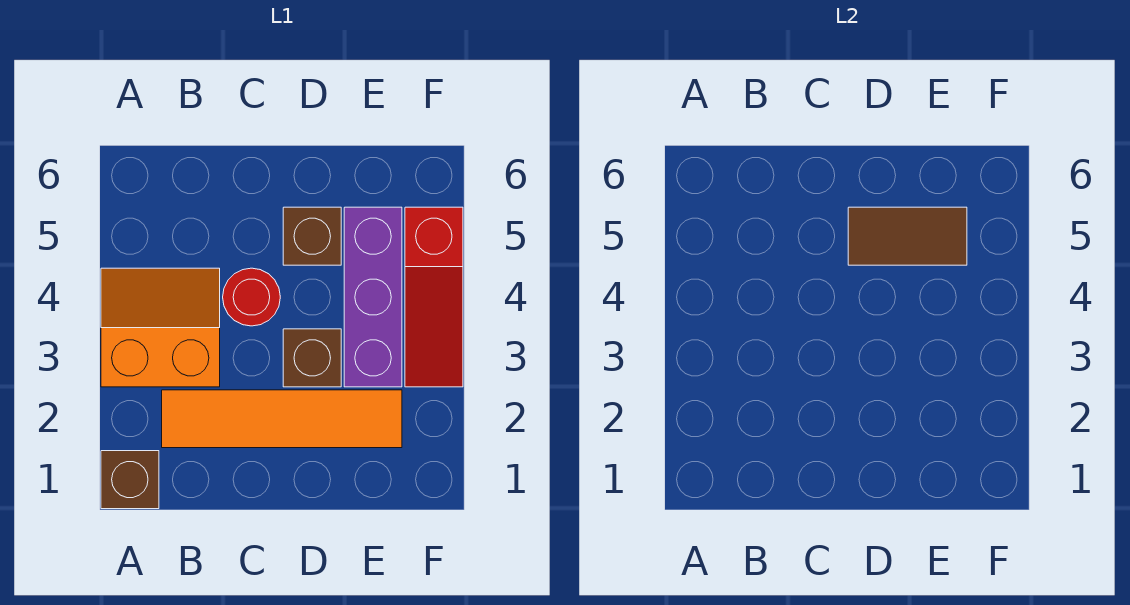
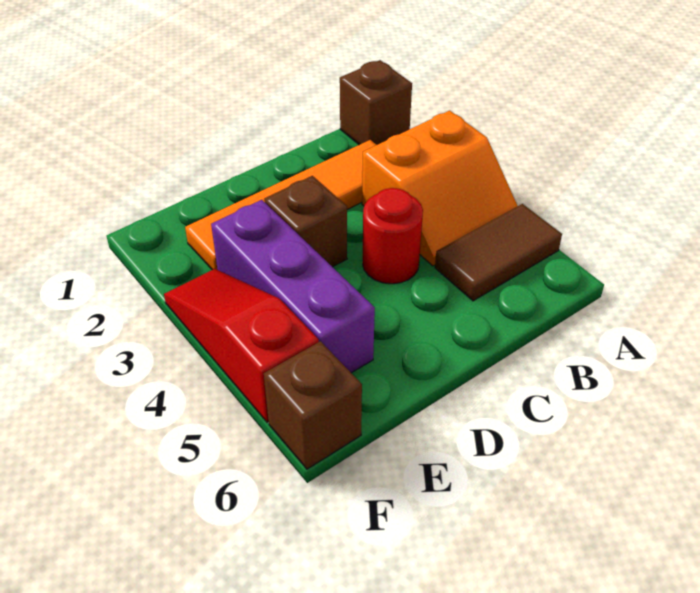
brown 1x1 brick [283,207,341,265] -> brown 1x1 brick moved to [264,341,362,469]
brown 1x2 tile [848,207,967,265] -> brown 1x2 tile moved to [435,204,562,301]

